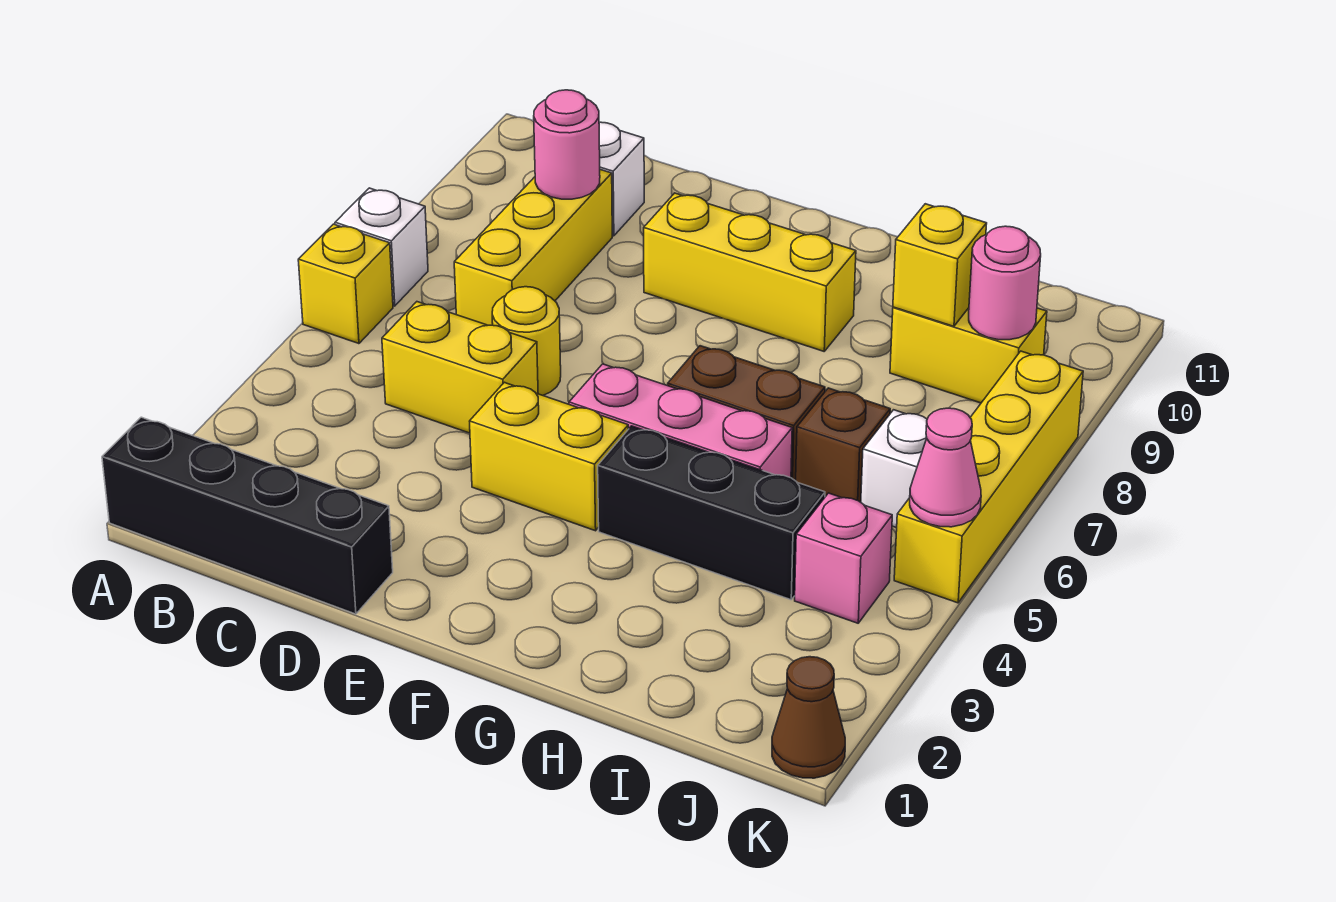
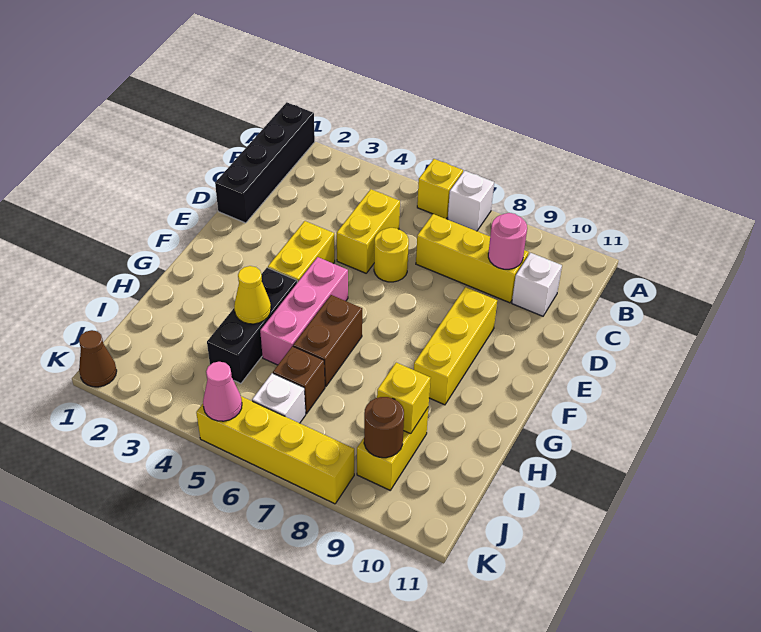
none -> yellow 1x1 cone [234,266,271,324]
pink 1x1 brick [795,493,892,623] -> none
pink 1x1 round brick [969,226,1041,340] -> brown 1x1 round brick [364,397,404,458]

